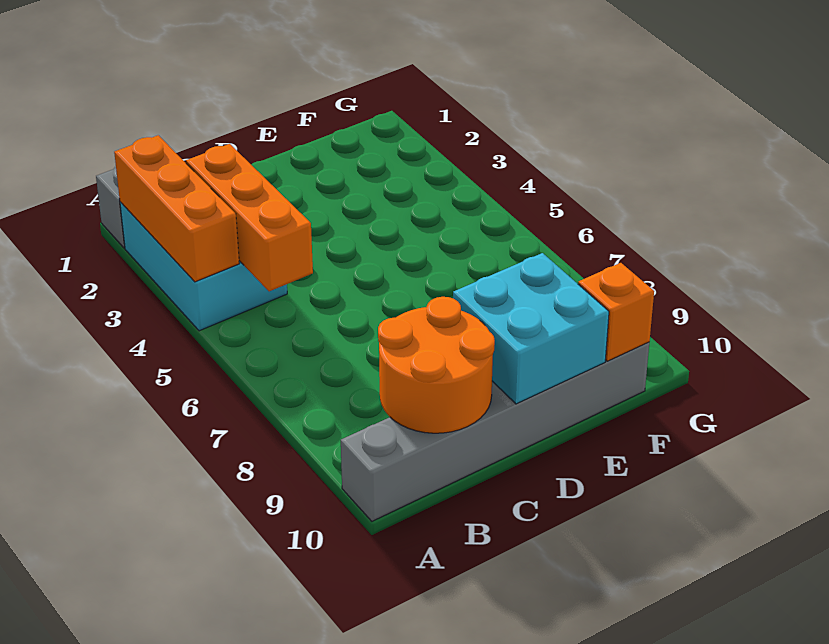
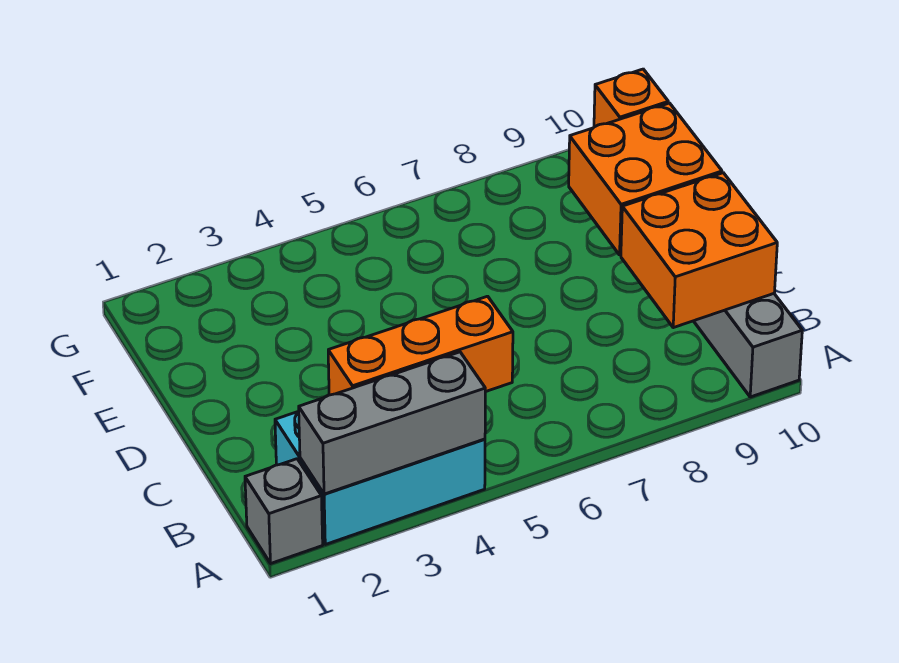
orange 1x3 brick [114,135,239,282] -> grey 1x3 brick [299,352,485,494]
orange 2x2 round brick [378,297,495,433] -> orange 2x2 brick [621,173,777,328]
cyan 2x2 brick [453,253,609,404] -> orange 2x2 brick [569,103,722,255]

